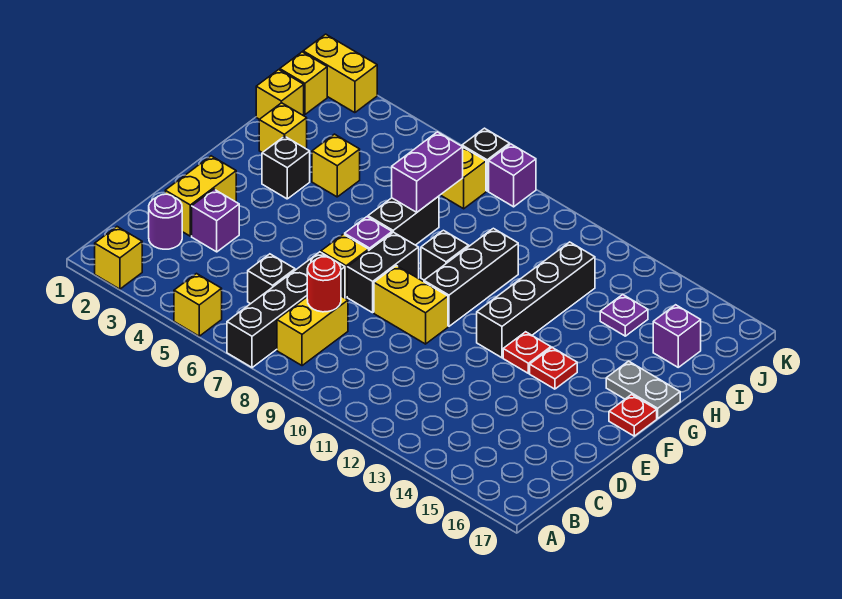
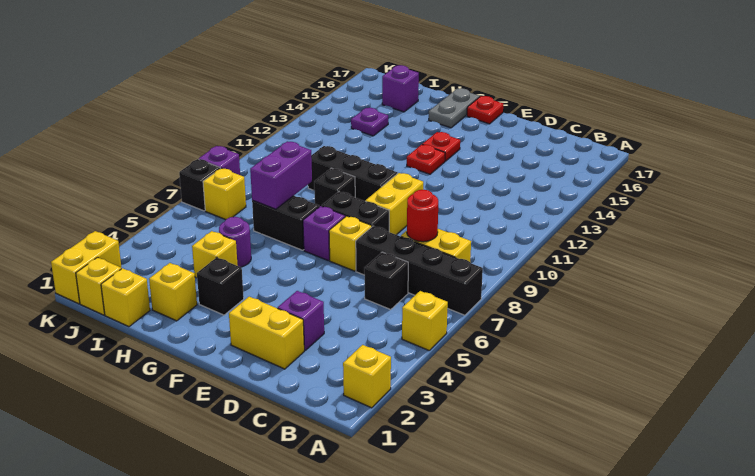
purple 1x1 round brick [149,194,182,249] -> purple 1x1 round brick moved to [219,217,251,267]
black 1x4 brick [477,242,595,358] -> none
purple 1x2 brick [392,132,463,212] -> purple 1x2 brick turned to [250,141,312,209]

